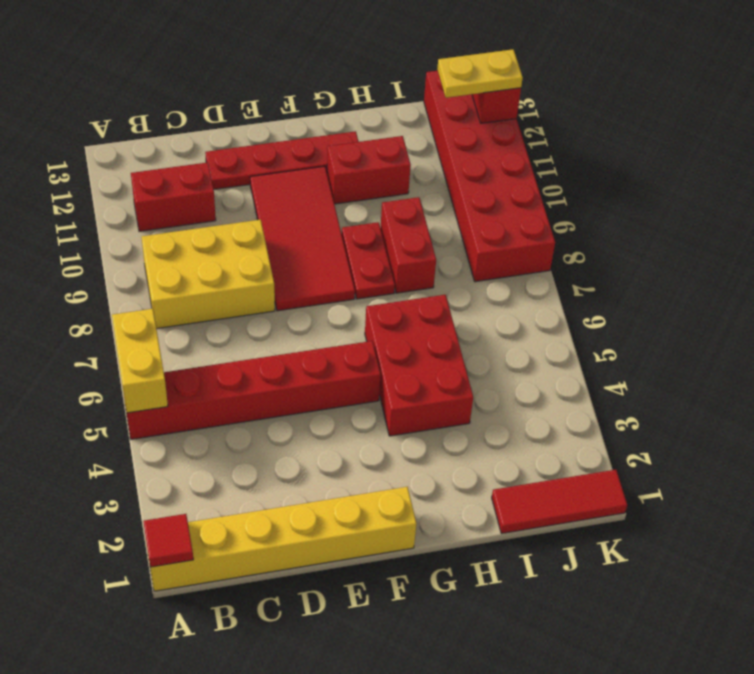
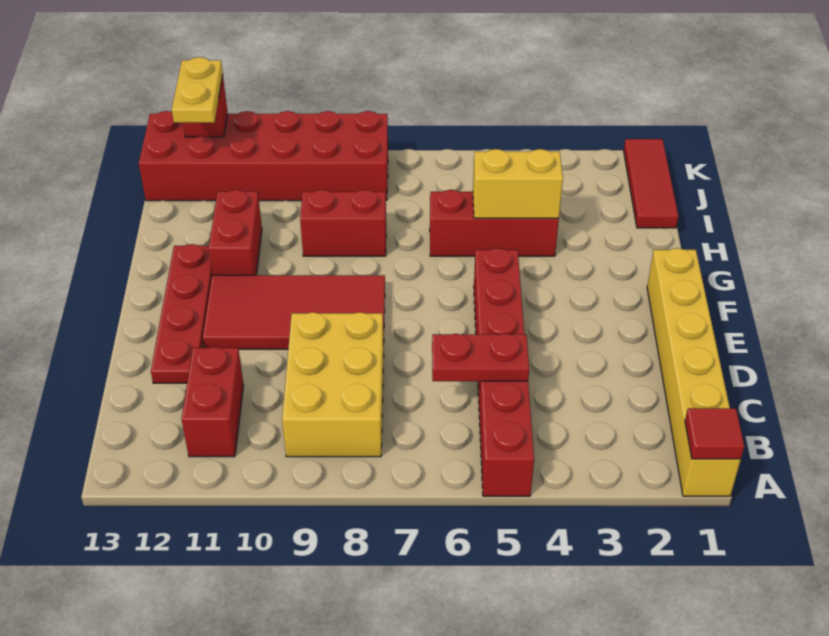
yellow 1x2 brick [112,309,168,413] -> yellow 1x2 brick moved to [473,149,563,218]
red 2x3 brick [365,295,473,436] -> red 1x3 brick [430,190,559,256]
red 1x2 plate [342,222,395,299] -> red 1x2 plate moved to [432,334,529,381]

